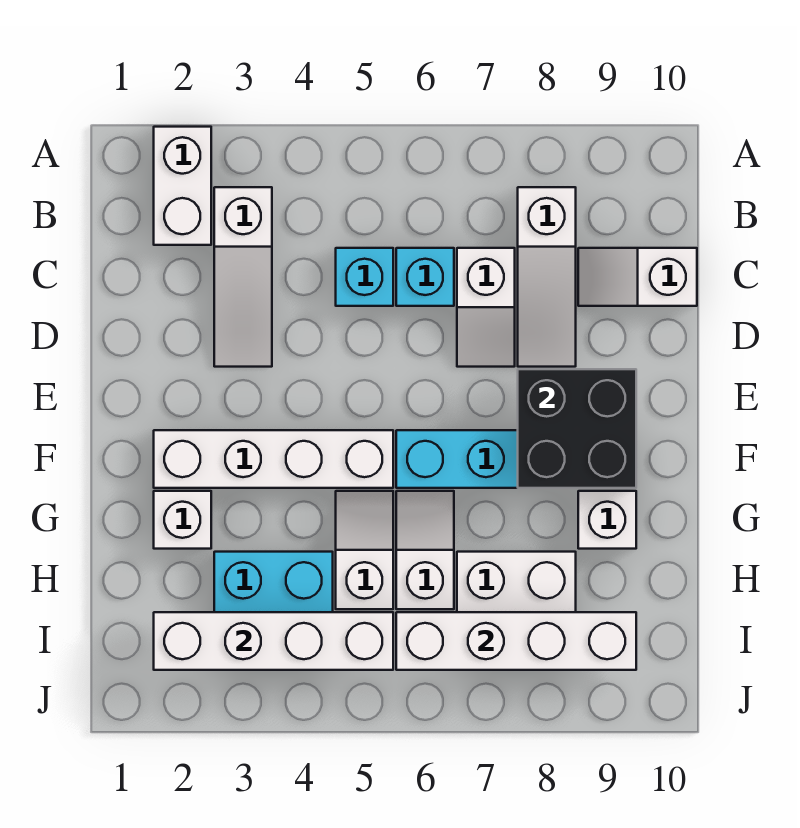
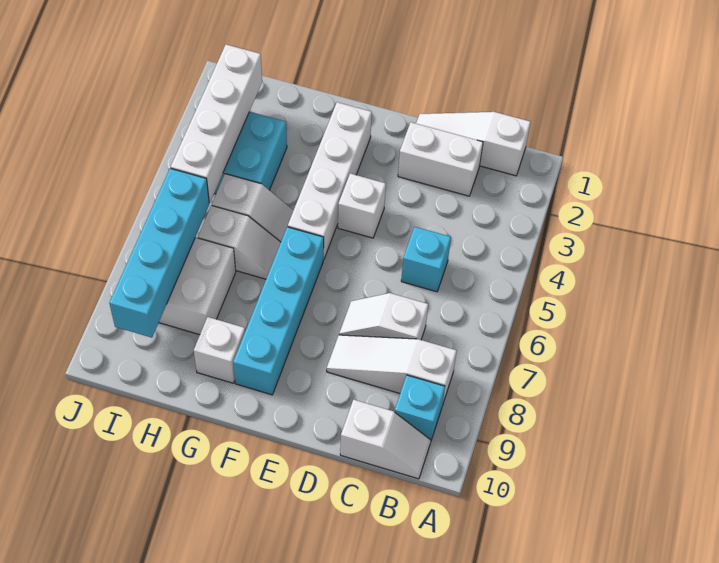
white 1x2 brick [154,127,211,245] -> white 1x2 brick moved to [398,122,483,196]
white 1x3 slope [214,187,272,367] -> white 1x3 slope moved to [416,112,530,176]
cyan 1x1 brick [396,248,454,306] -> cyan 1x1 brick moved to [395,375,445,440]
white 1x2 slope [578,248,697,306] -> white 1x2 slope turned to [340,400,431,479]
black 2x2 brick [518,369,636,488] -> none
white 1x1 brick [154,491,211,549] -> white 1x1 brick moved to [338,174,386,238]
white 1x4 brick [396,612,636,670] -> cyan 1x4 brick [109,168,209,338]

